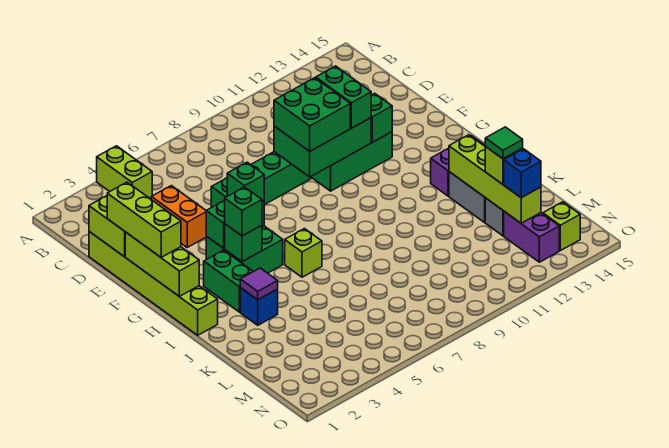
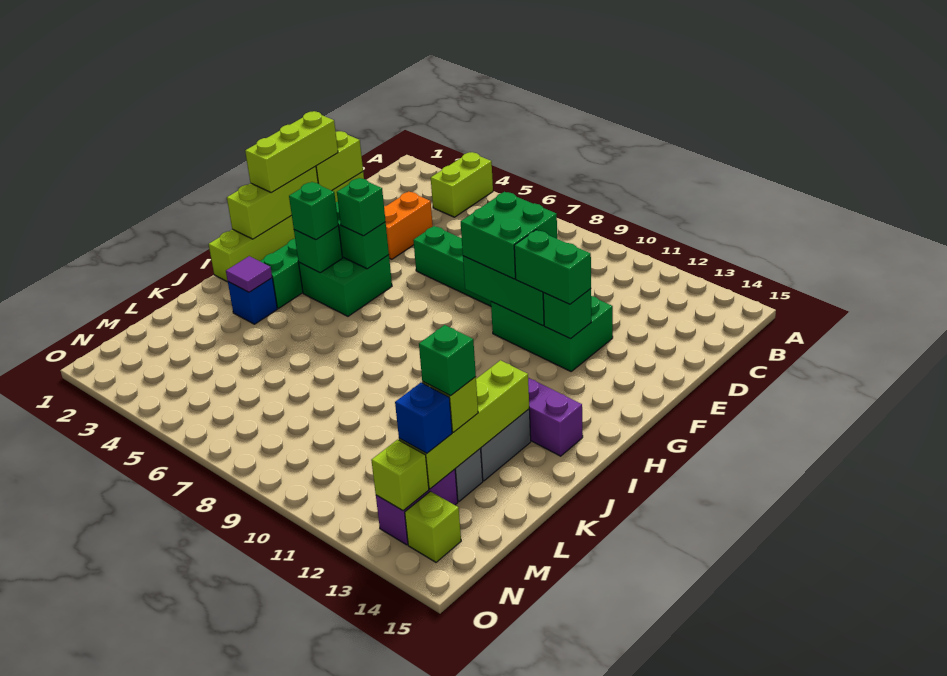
green 1x2 brick [316,66,371,128] -> green 1x2 brick turned to [514,230,591,304]
lime 1x1 brick [285,229,322,277] -> lime 1x1 brick moved to [371,440,429,511]
green 1x1 tile [485,127,523,159] -> green 1x1 brick [419,325,476,396]

